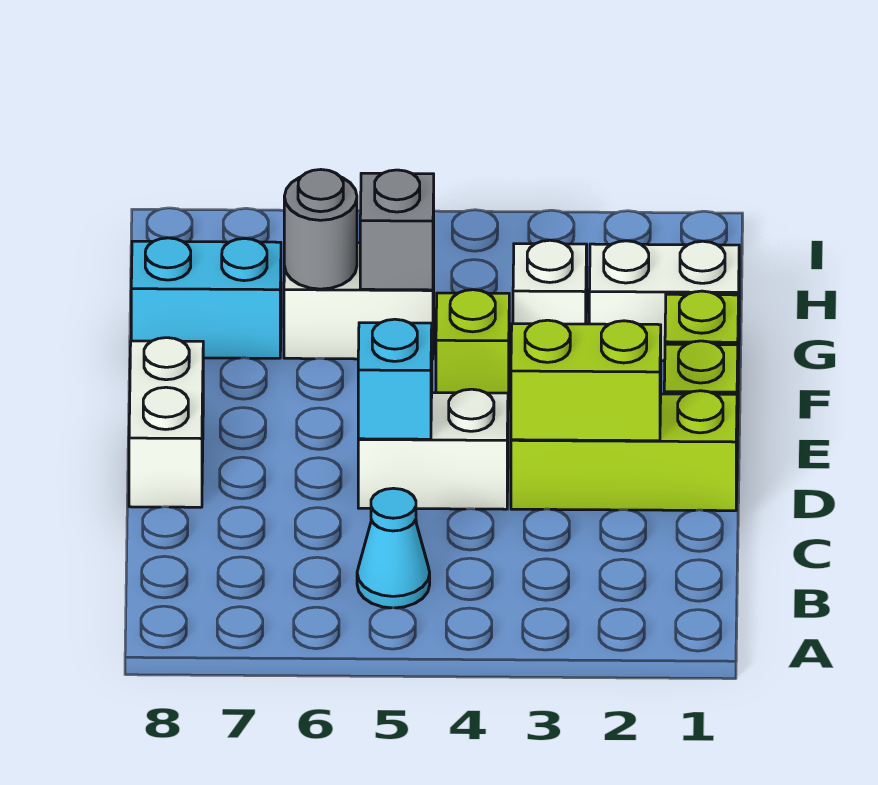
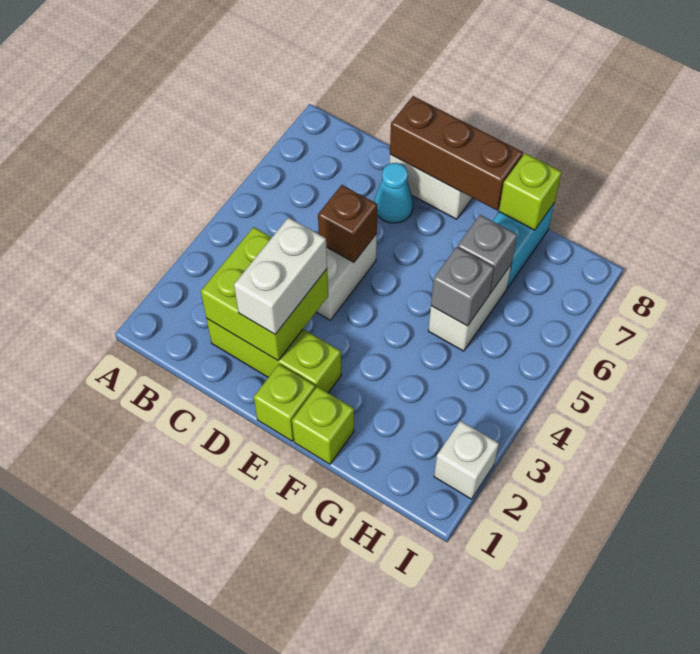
cyan 1x1 cone [357,488,430,608] -> cyan 1x1 cone moved to [374,163,413,223]
lime 1x3 brick [511,391,737,511] -> lime 1x3 brick turned to [206,318,341,393]
lime 1x2 brick [511,320,661,441] -> lime 2x2 brick [201,227,328,360]
cyan 1x1 brick [358,319,432,439] -> brown 1x1 brick [318,185,377,262]
none -> brown 1x3 brick [390,96,523,210]
lime 1x1 brick [436,290,509,409] -> lime 1x1 brick moved to [499,153,562,230]
white 1x2 brick [589,241,739,361] -> white 1x2 brick moved to [234,218,327,334]
white 1x1 brick [513,240,587,324] -> white 1x1 brick moved to [434,421,499,499]
grey 1x1 round brick [284,170,357,289] -> grey 1x1 brick [457,215,517,293]

